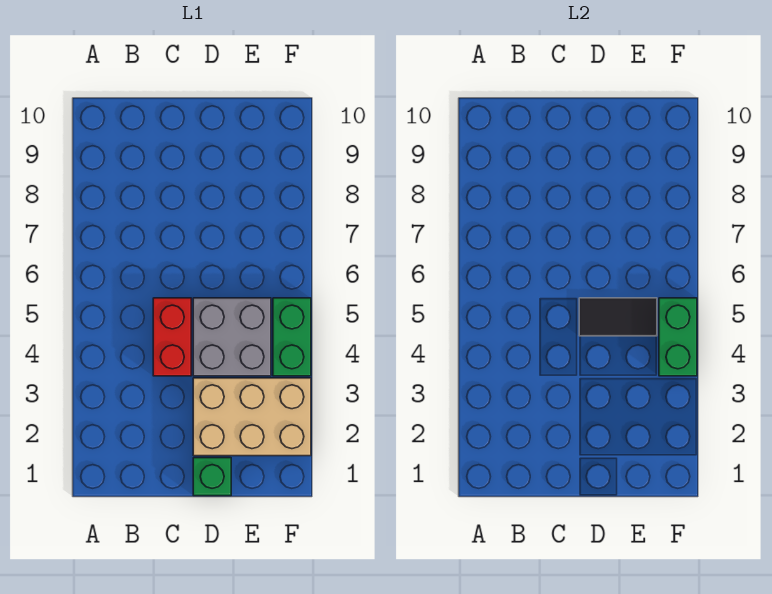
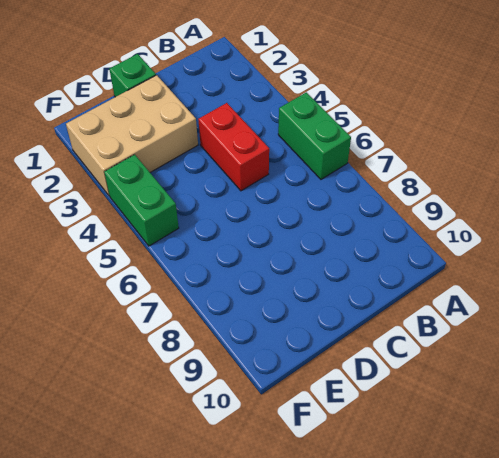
grey 2x2 brick [193,298,271,376] -> none
black 1x2 tile [579,298,657,336] -> none
green 1x2 brick [659,298,697,376] -> green 1x2 brick moved to [278,92,351,179]

